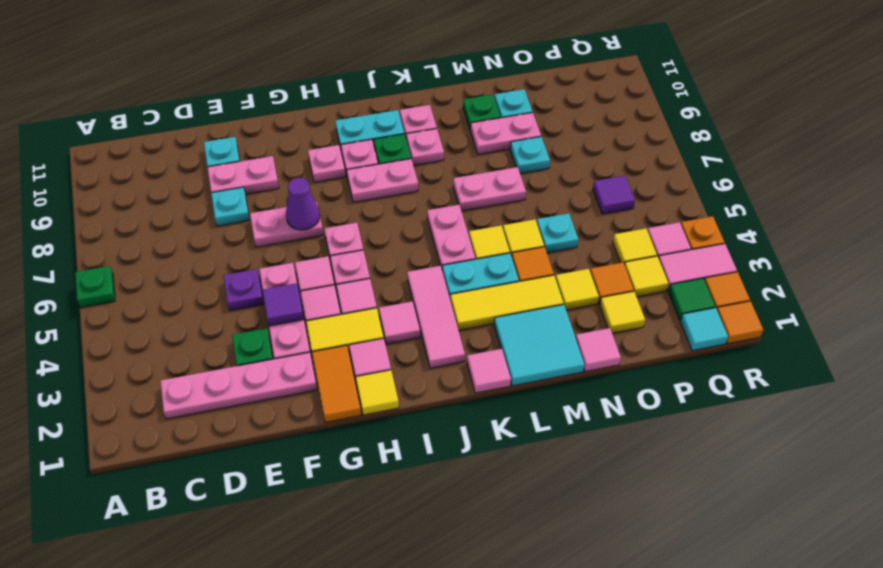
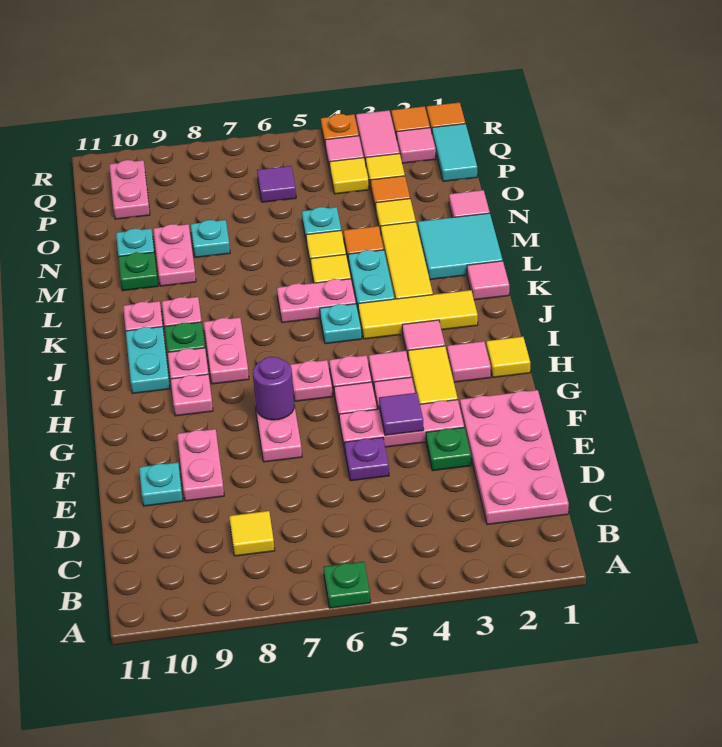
pink 1x4 plate [160,352,317,419] -> pink 2x4 plate [460,390,569,525]
cyan 1x1 plate [211,187,249,226] -> cyan 1x1 plate moved to [320,304,362,344]
orange 1x2 tile [312,345,361,422] -> none
purple 1x1 cone [286,178,320,230] -> purple 1x1 round brick [253,357,294,420]
pink 1x3 tile [407,266,465,368] -> yellow 1x3 tile [358,290,478,339]
pink 1x2 plate [453,167,526,211] -> pink 1x2 plate moved to [109,160,150,219]
yellow 1x1 tile [600,291,645,333] -> yellow 1x1 tile moved to [229,511,275,556]
cyan 1x1 tile [680,308,728,351] -> cyan 1x2 tile [432,124,477,181]
green 1x1 tile [669,278,715,320] -> pink 1x1 tile [396,128,436,163]

